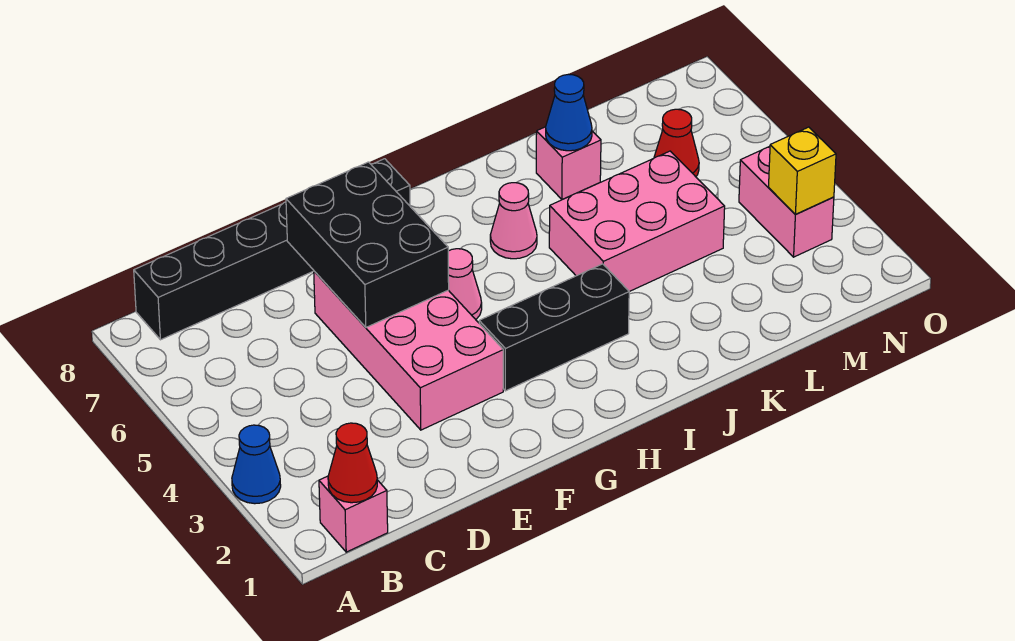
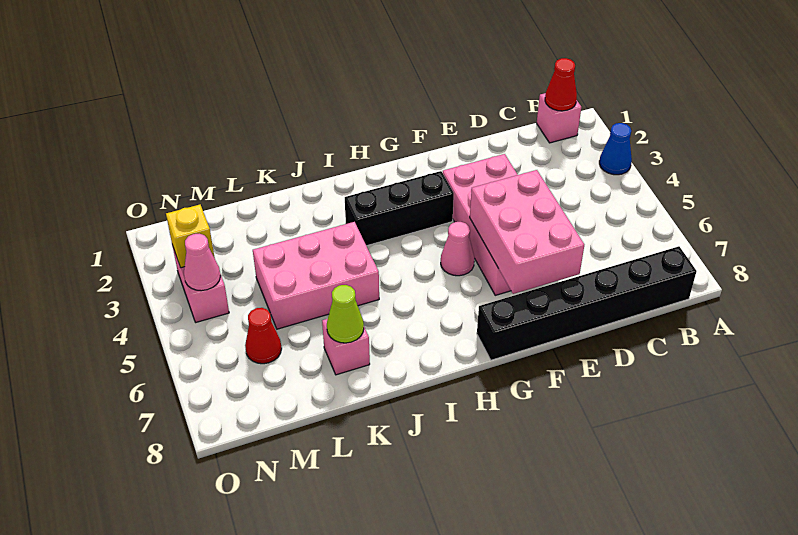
black 2x3 brick [286,162,449,327] -> pink 2x3 brick [470,170,584,294]
pink 1x1 cone [490,183,537,259] -> pink 1x1 cone moved to [184,234,220,291]
blue 1x1 cone [546,74,592,151] -> lime 1x1 cone [327,285,364,343]

